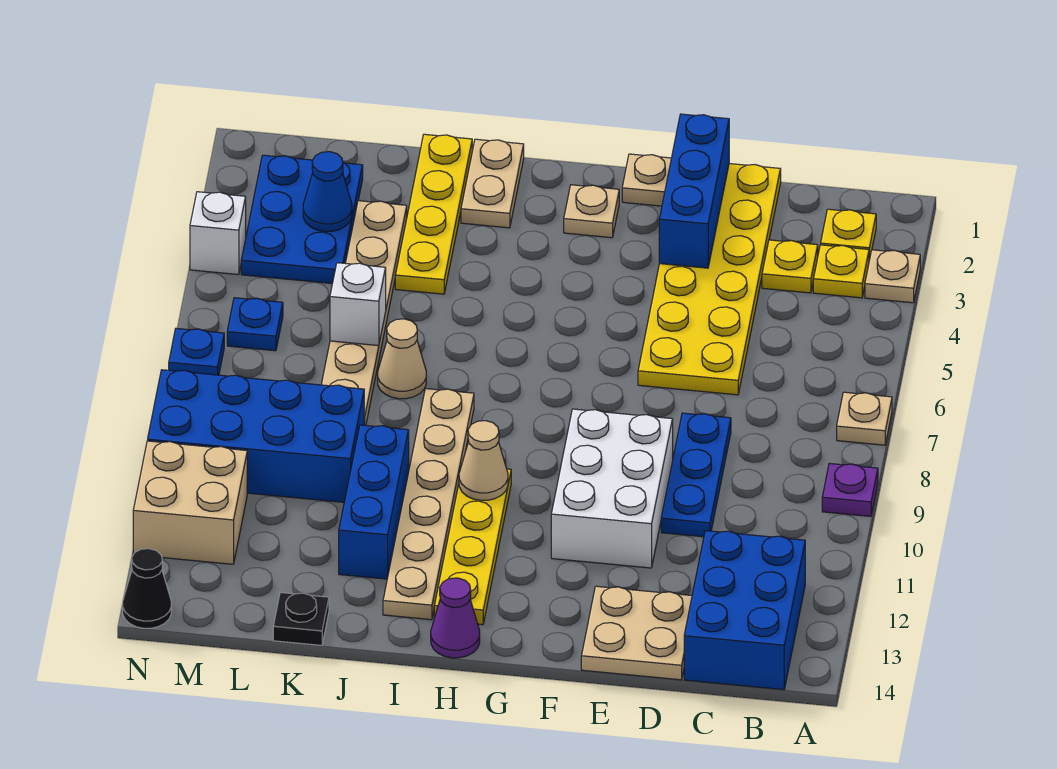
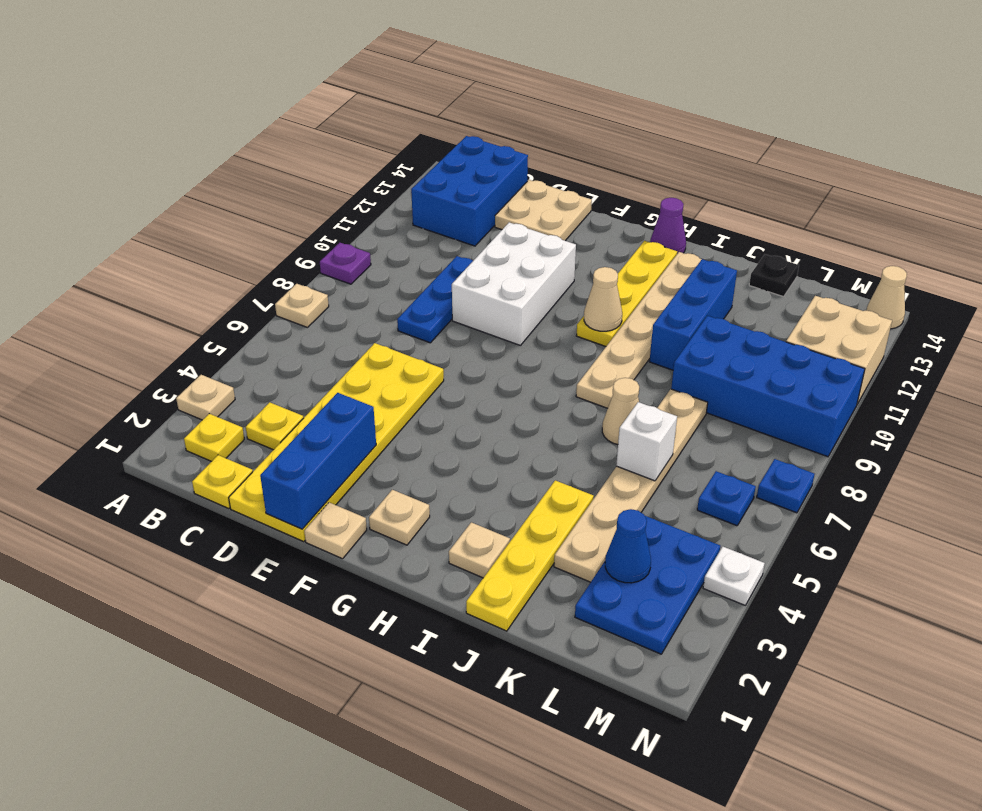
yellow 1x1 plate [813,245,869,298] -> yellow 1x1 plate moved to [192,455,253,509]
tan 1x2 plate [461,139,524,228] -> tan 1x1 plate [449,522,510,578]
white 1x1 brick [190,192,246,275] -> white 1x1 plate [703,547,765,605]
black 1x1 cone [123,549,171,628] -> tan 1x1 cone [866,266,907,329]

